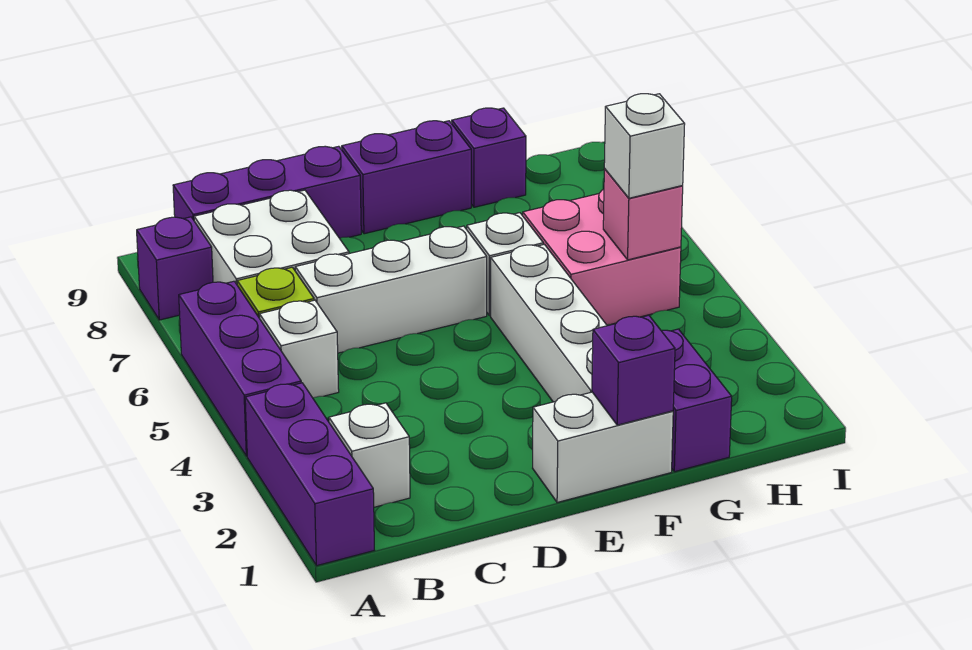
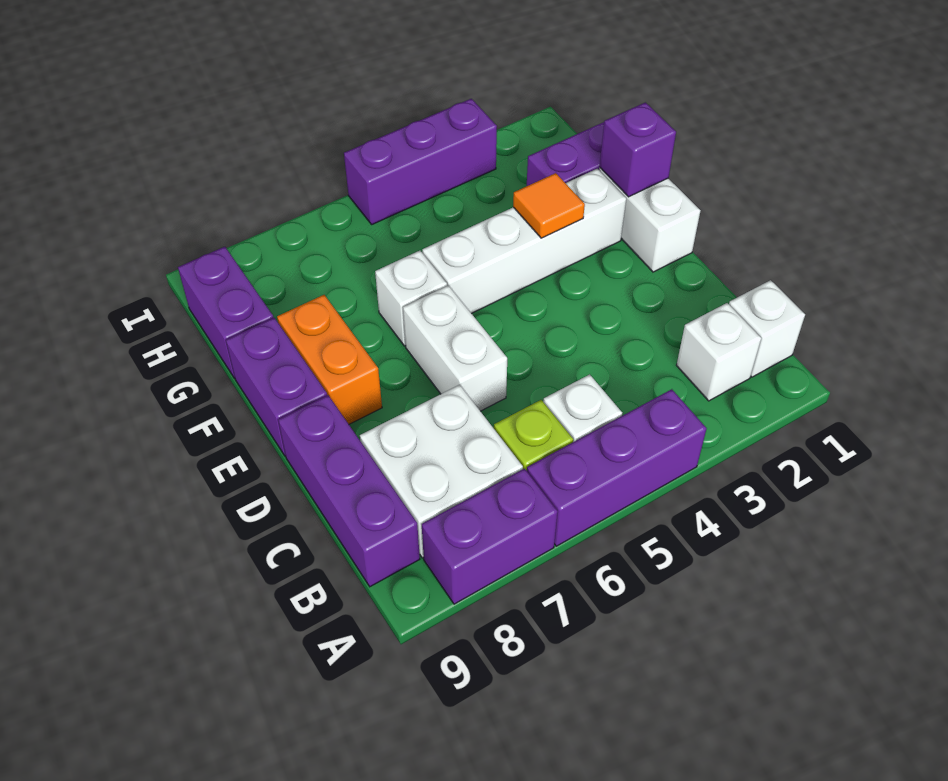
purple 1x3 brick [245,383,374,566] -> purple 1x3 brick moved to [344,99,497,224]
purple 1x1 brick [137,217,213,320] -> purple 1x2 brick [422,469,558,604]
white 1x3 brick [295,226,487,353] -> white 1x2 brick [403,285,507,411]
none -> orange 1x2 brick [277,295,382,424]
none -> orange 1x1 tile [513,173,585,238]
pink 2x2 brick [523,189,681,325] -> none
purple 1x1 brick [452,108,526,207] -> purple 1x2 brick [178,247,274,378]
pink 1x1 brick [603,169,683,260] -> none
white 1x1 brick [604,94,685,198] -> white 1x1 brick moved to [729,280,805,377]

